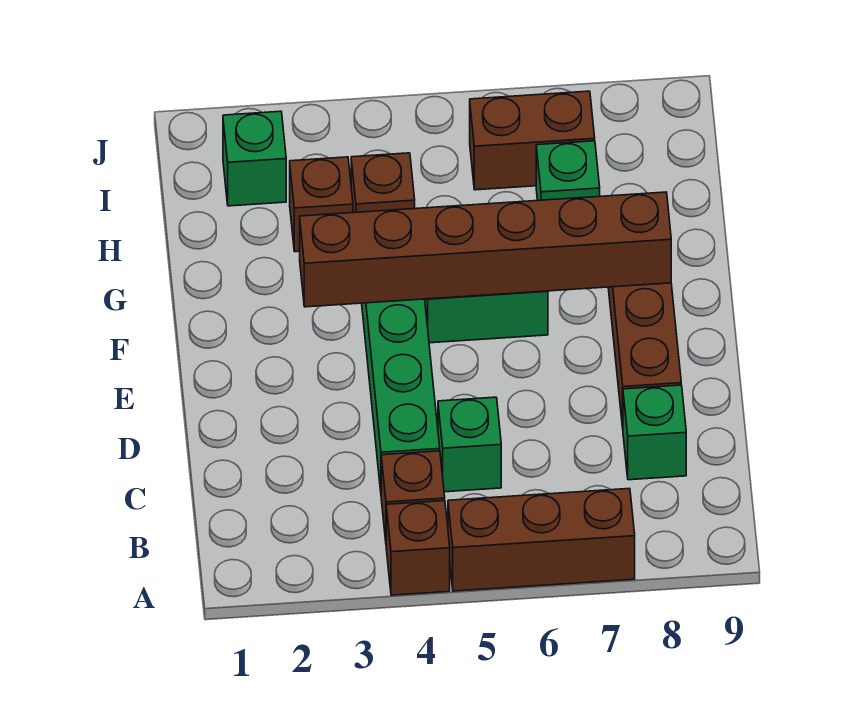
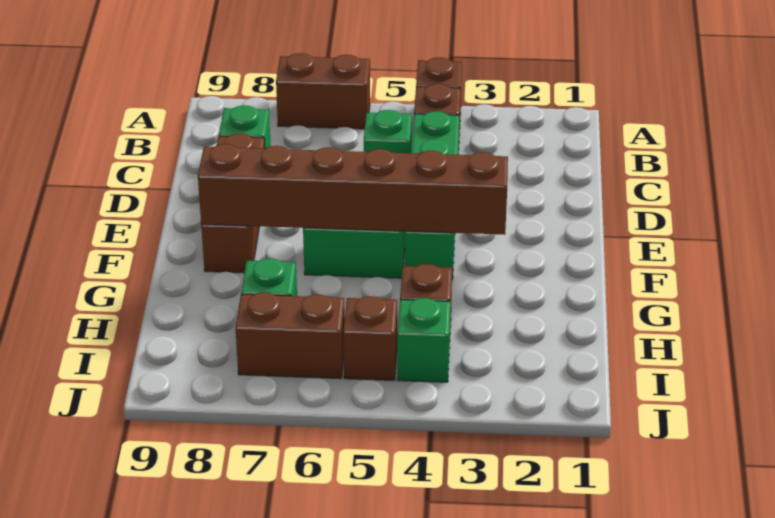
brown 1x3 brick [448,489,635,591] -> brown 1x2 brick [276,53,370,129]
brown 1x1 brick [290,157,353,252] -> brown 1x1 brick moved to [343,296,397,380]
green 1x1 brick [223,111,286,206] -> green 1x1 brick moved to [397,298,451,382]

